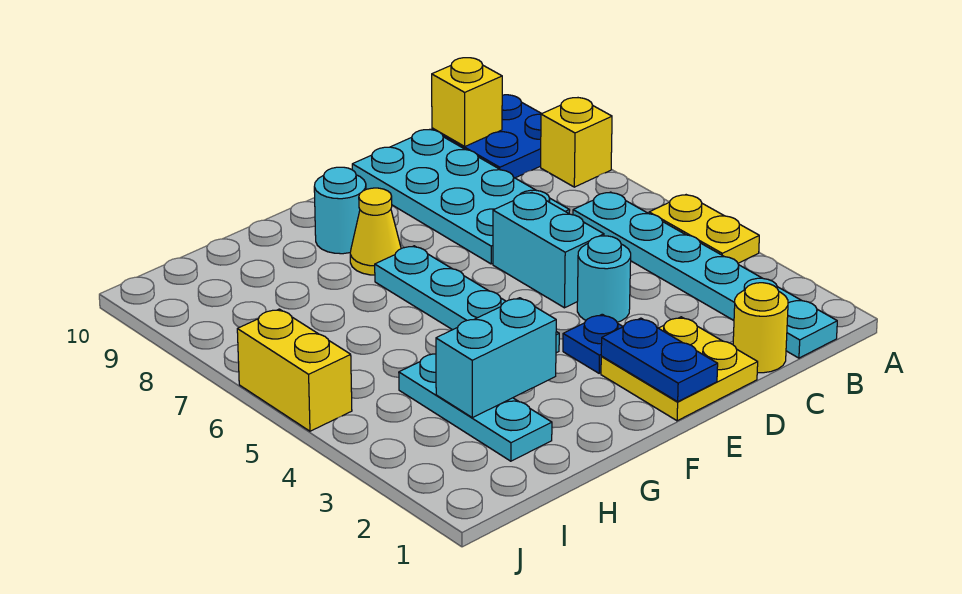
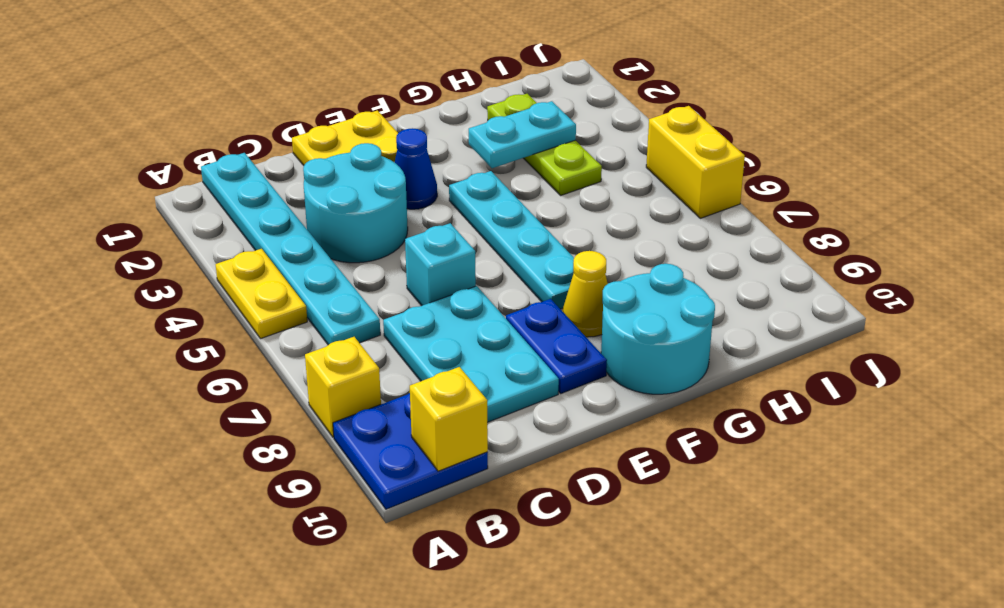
yellow 1x1 round brick [733,283,788,373] -> none
cyan 2x4 plate [352,130,570,264] -> cyan 2x3 plate [383,286,559,422]
cyan 1x1 round brick [577,236,631,322] -> cyan 2x2 round brick [303,143,408,263]
cyan 1x2 brick [493,192,604,308] -> cyan 1x1 brick [405,223,476,306]
blue 1x2 plate [601,318,718,402] -> blue 1x2 plate moved to [506,299,607,393]
blue 1x1 plate [563,314,623,373] -> blue 1x1 cone [395,128,437,209]
cyan 1x1 round brick [314,167,366,254] -> cyan 2x2 round brick [601,264,715,394]
cyan 1x2 brick [436,298,556,418] -> cyan 1x2 plate [469,101,576,168]
cyan 1x3 plate [399,354,552,461] -> lime 1x3 plate [487,94,602,196]

